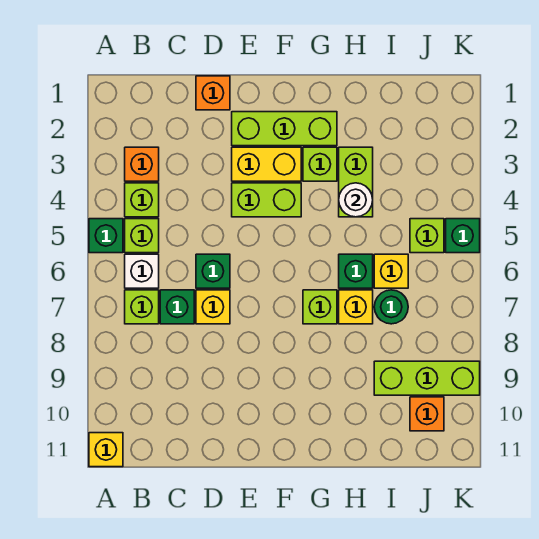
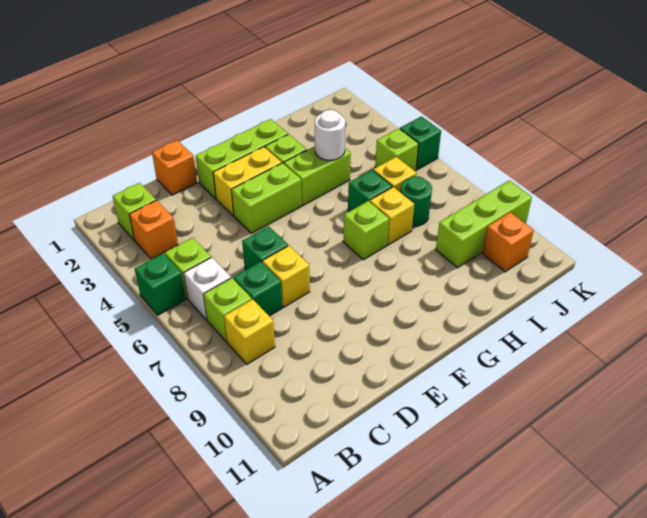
yellow 1x1 brick [89,433,123,467] -> yellow 1x1 brick moved to [224,299,275,364]
lime 1x1 brick [125,183,159,217] -> lime 1x1 brick moved to [113,183,156,240]
lime 1x2 brick [339,147,373,217] -> lime 1x2 brick turned to [284,146,351,206]

